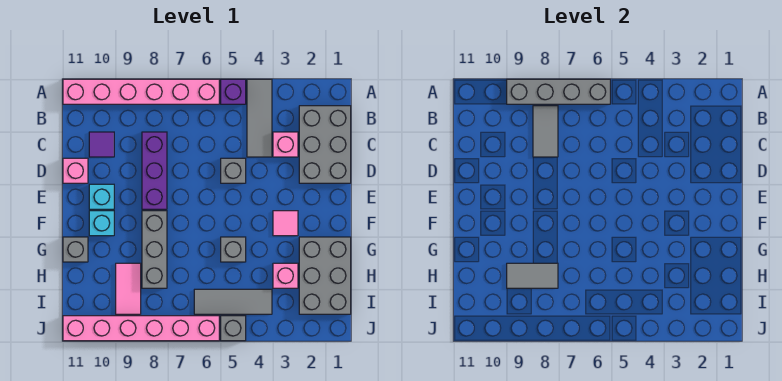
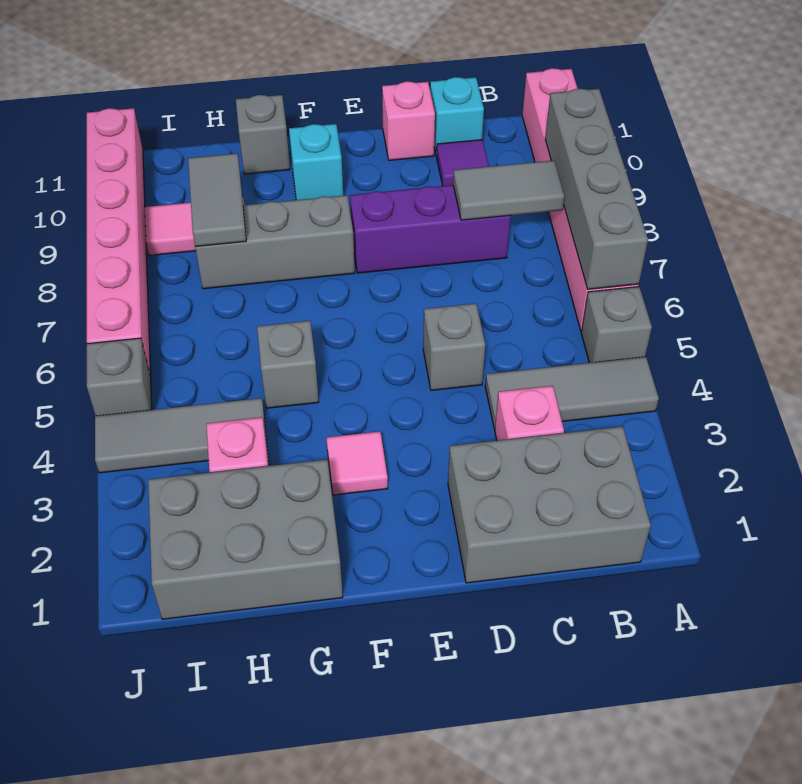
purple 1x1 brick [221,79,246,104] -> grey 1x1 brick [581,287,652,363]
cyan 1x1 brick [89,184,114,209] -> cyan 1x1 brick moved to [430,77,484,156]
grey 1x3 tile [194,289,272,314] -> grey 1x3 tile turned to [95,398,268,473]

